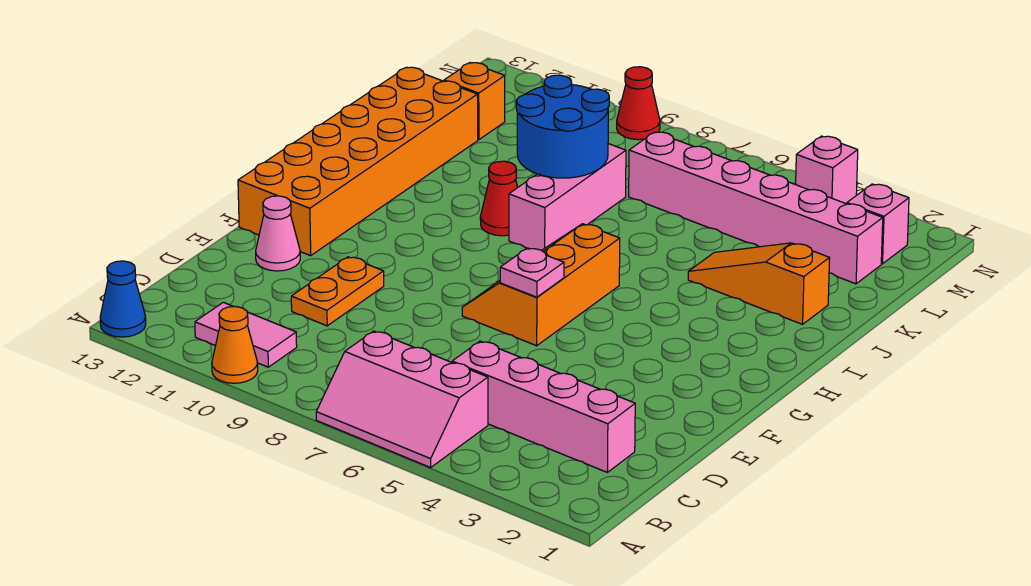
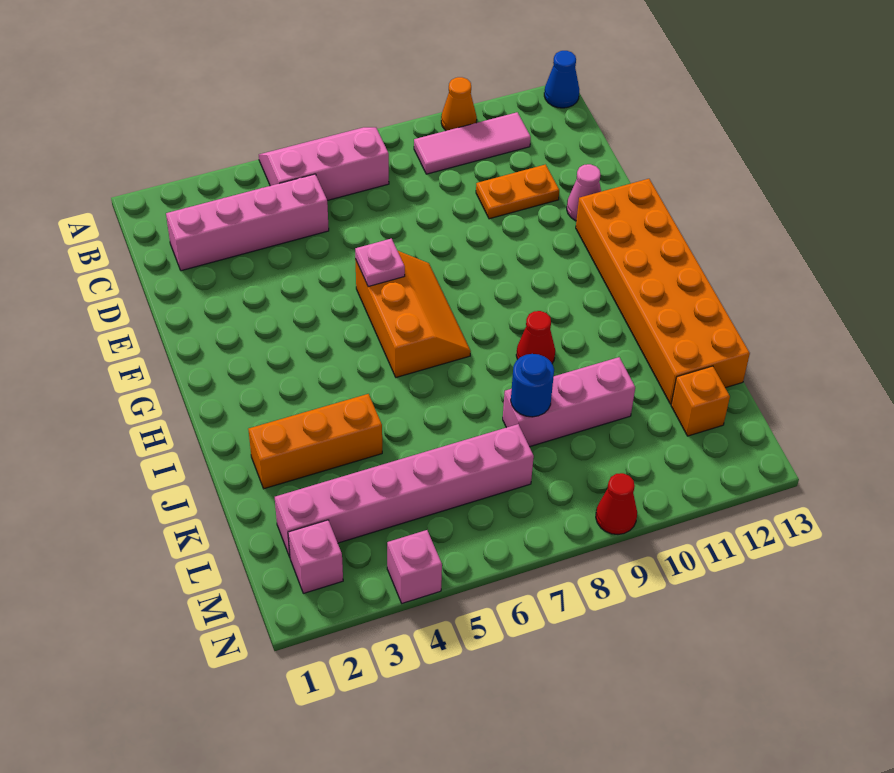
pink 1x2 tile [195,302,297,367] -> pink 1x3 tile [414,112,531,174]
orange 1x2 plate [291,257,384,326] -> orange 1x2 plate turned to [476,165,559,219]
pink 1x3 brick [509,144,626,251] -> pink 1x3 brick turned to [503,357,635,447]
orange 1x3 slope [688,243,830,324] -> orange 1x3 brick [248,394,382,489]
blue 2x2 round brick [516,75,609,178] -> blue 1x1 round brick [511,354,554,417]

